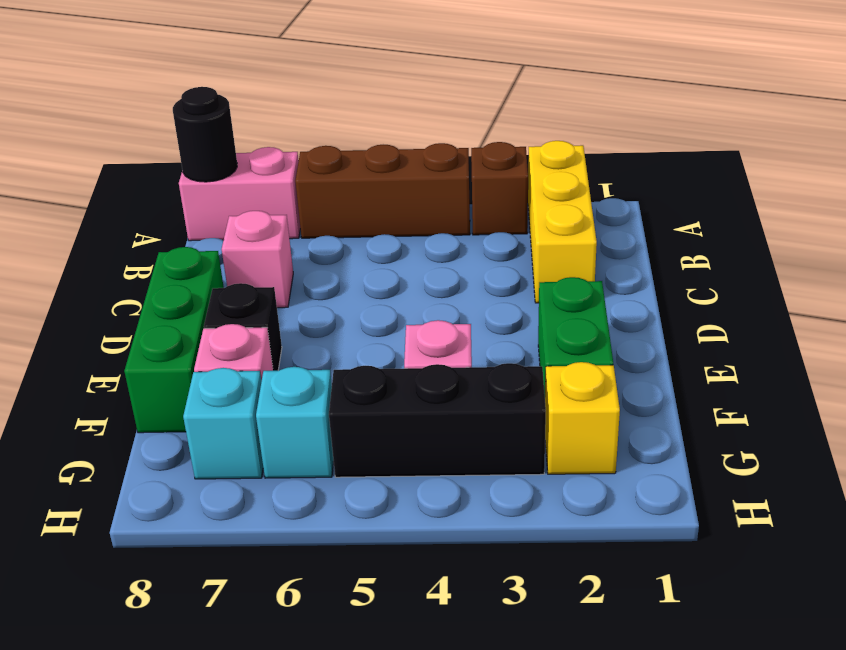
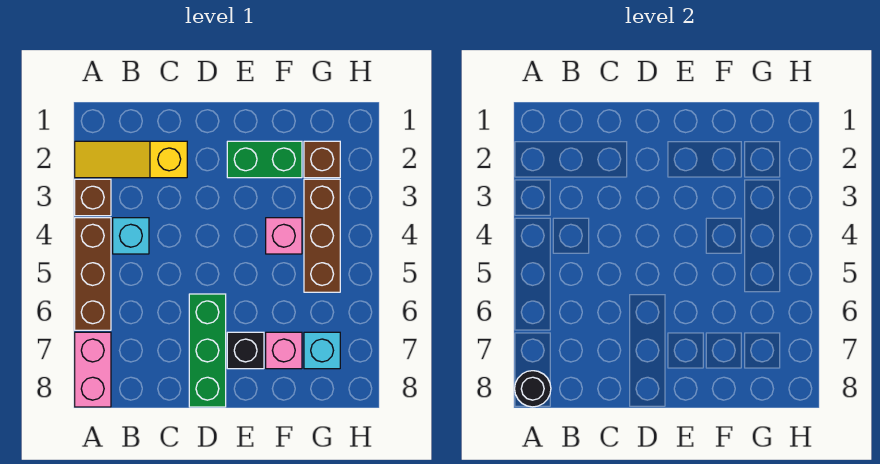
yellow 1x3 brick [528,141,597,303] -> yellow 1x3 slope [75,141,187,178]
pink 1x1 brick [222,211,293,308] -> none
green 1x3 brick [124,247,224,433] -> green 1x3 brick turned to [189,294,226,407]
yellow 1x1 brick [545,362,620,474] -> brown 1x1 brick [304,141,340,178]
black 1x3 brick [329,363,546,477] -> brown 1x3 brick [304,179,340,292]
cyan 1x1 brick [256,367,334,478] -> cyan 1x1 brick moved to [113,218,149,254]

